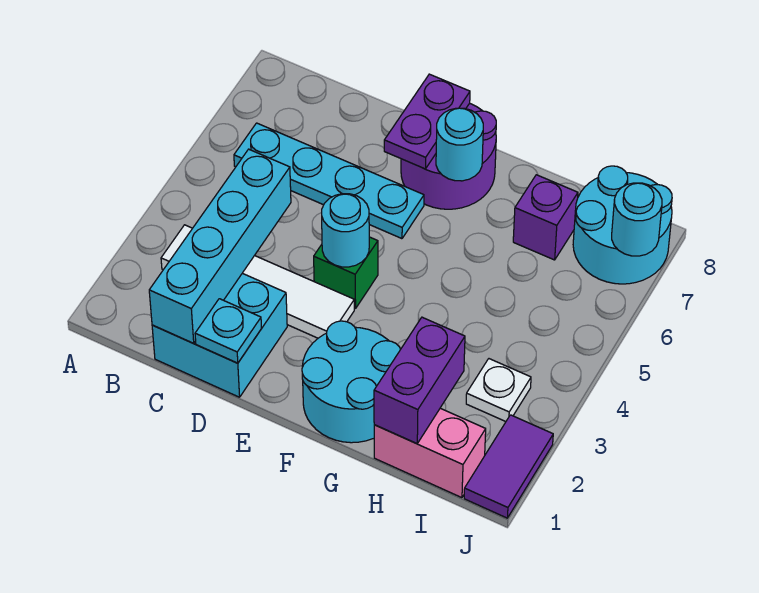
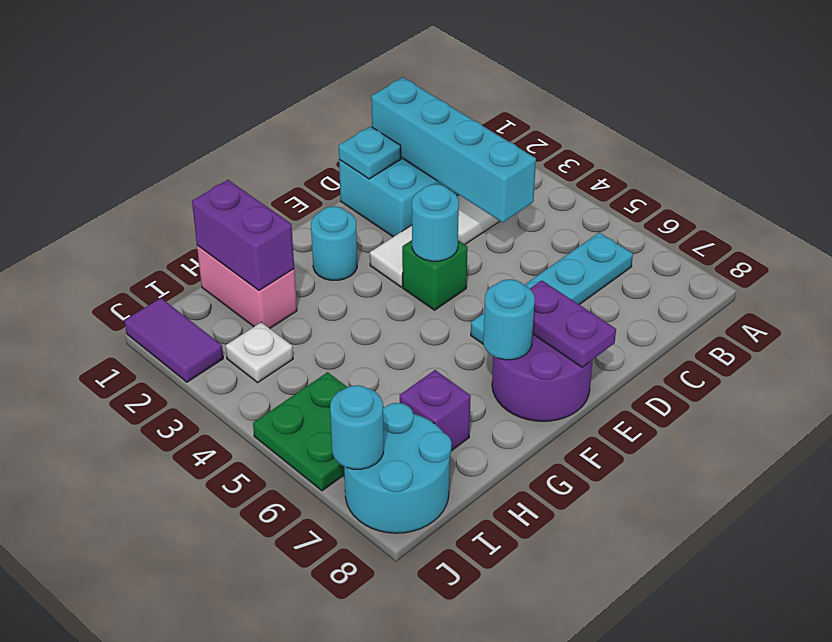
cyan 2x2 round brick [302,321,401,443] -> cyan 1x1 round brick [311,206,357,280]
pink 1x2 brick [374,408,486,498] -> pink 1x2 brick turned to [197,245,297,328]
none -> green 2x2 plate [253,372,347,491]

